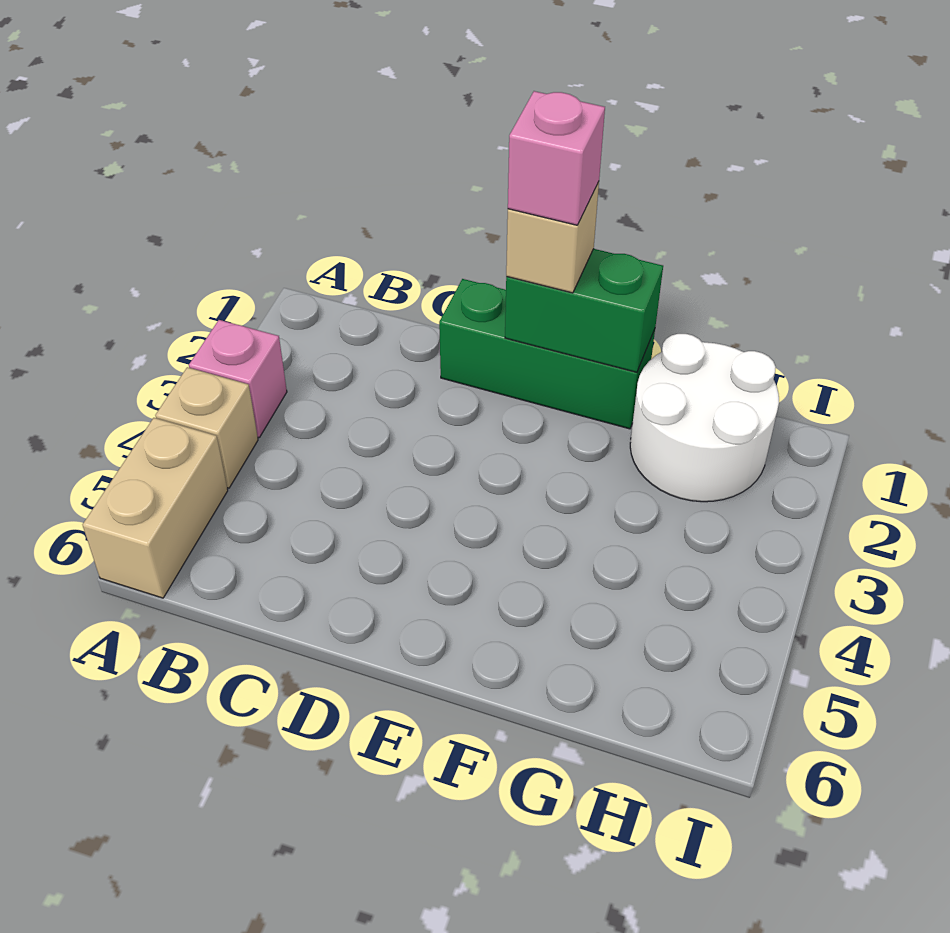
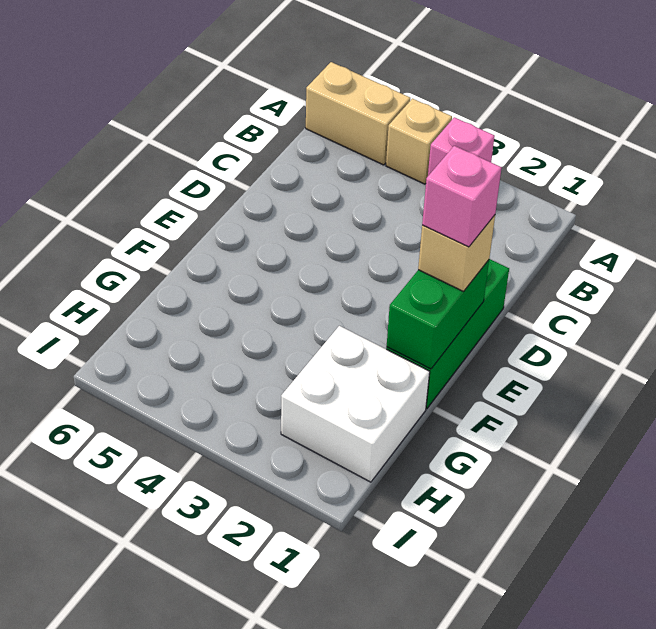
white 2x2 round brick [630,334,779,502] -> white 2x2 brick [281,326,430,482]

